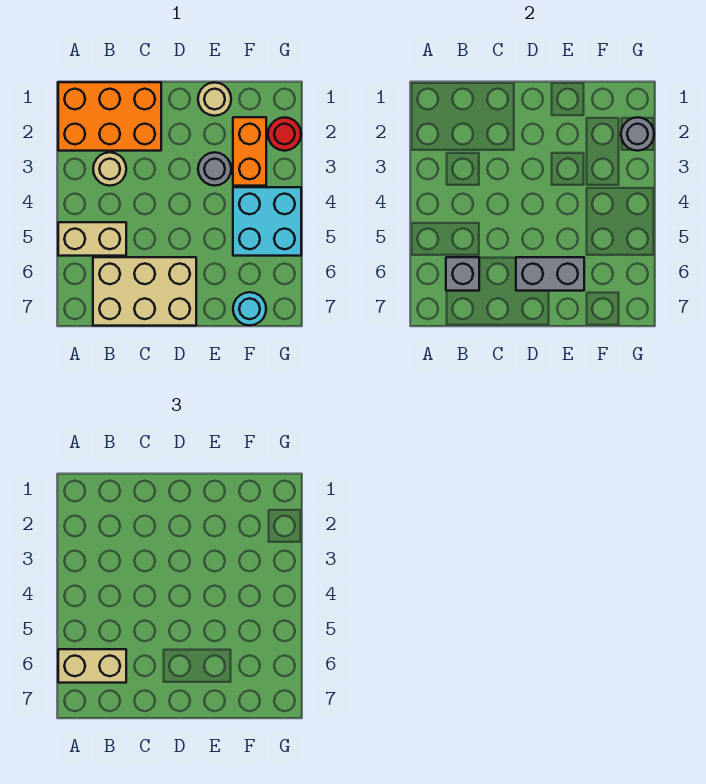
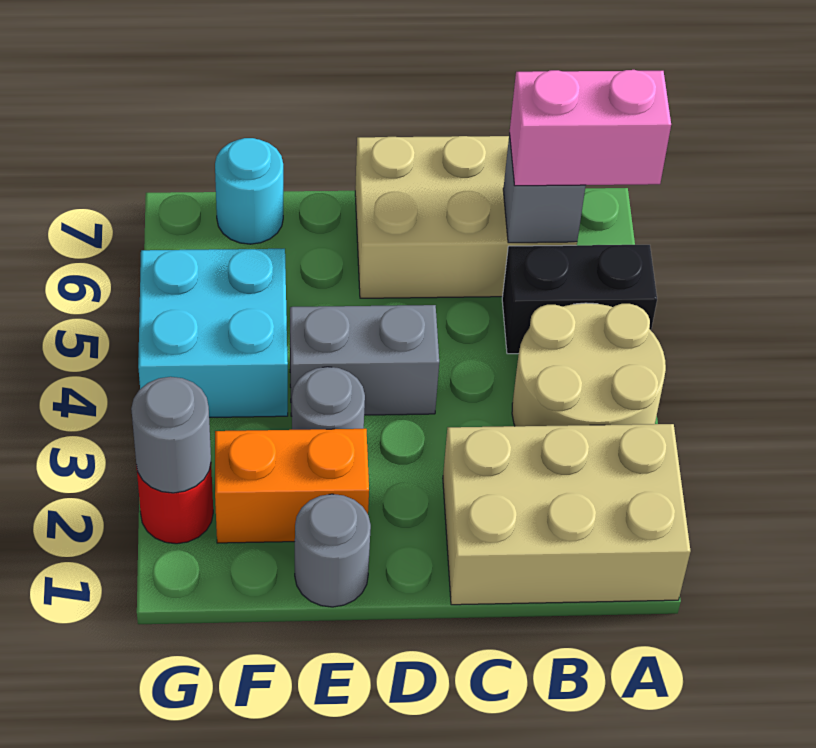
orange 2x3 brick [58,82,161,151] -> tan 2x3 brick [443,424,691,605]
tan 1x2 brick [58,222,126,256] -> black 1x2 brick [502,245,657,354]
tan 1x2 brick [58,649,126,683] -> pink 1x2 brick [510,70,671,186]
tan 1x1 round brick [93,152,126,186] -> tan 2x2 round brick [512,303,666,426]
grey 1x2 brick [516,257,584,291] -> grey 1x2 brick moved to [290,305,439,416]
tan 1x1 round brick [198,82,231,116] -> grey 1x1 round brick [295,494,371,607]
orange 1x2 brick [233,117,266,186] -> orange 1x2 brick turned to [215,429,369,543]

